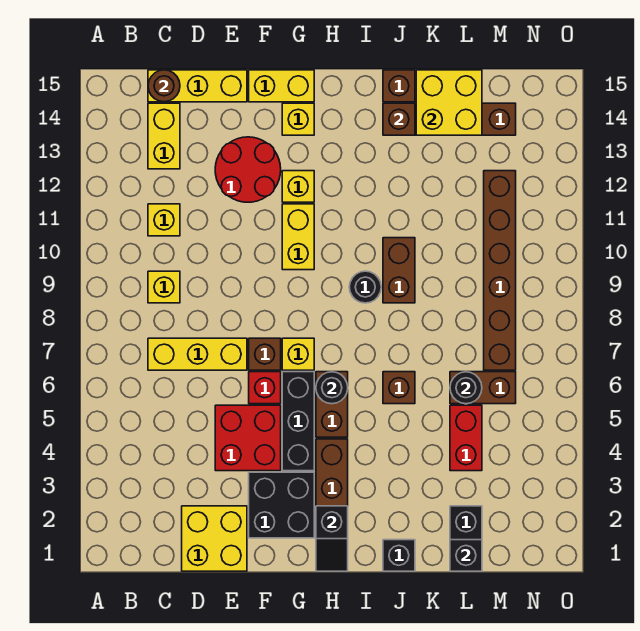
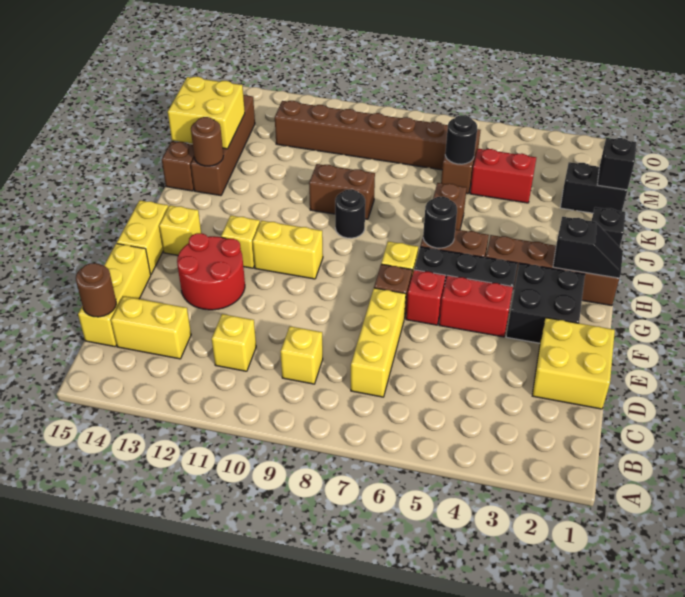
red 2x2 brick [215,405,281,471] -> red 1x2 brick [439,275,513,337]
brown 1x1 brick [383,103,415,135] -> brown 1x1 round brick [191,117,223,166]

